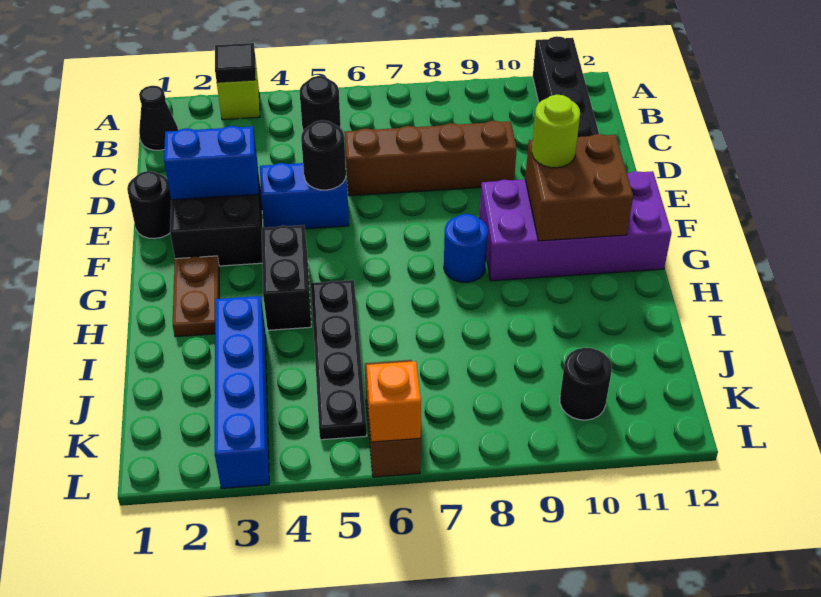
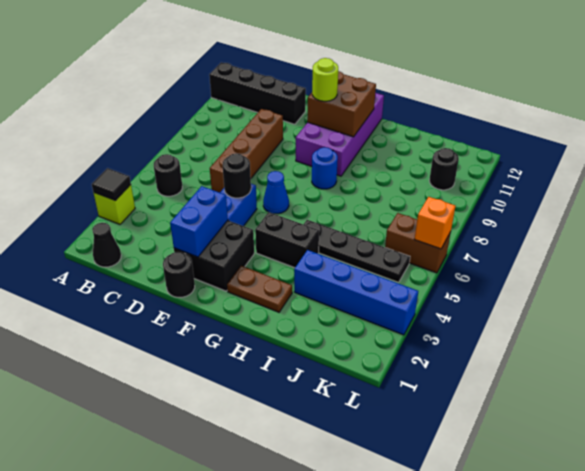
none -> blue 1x1 cone [263,171,289,214]

